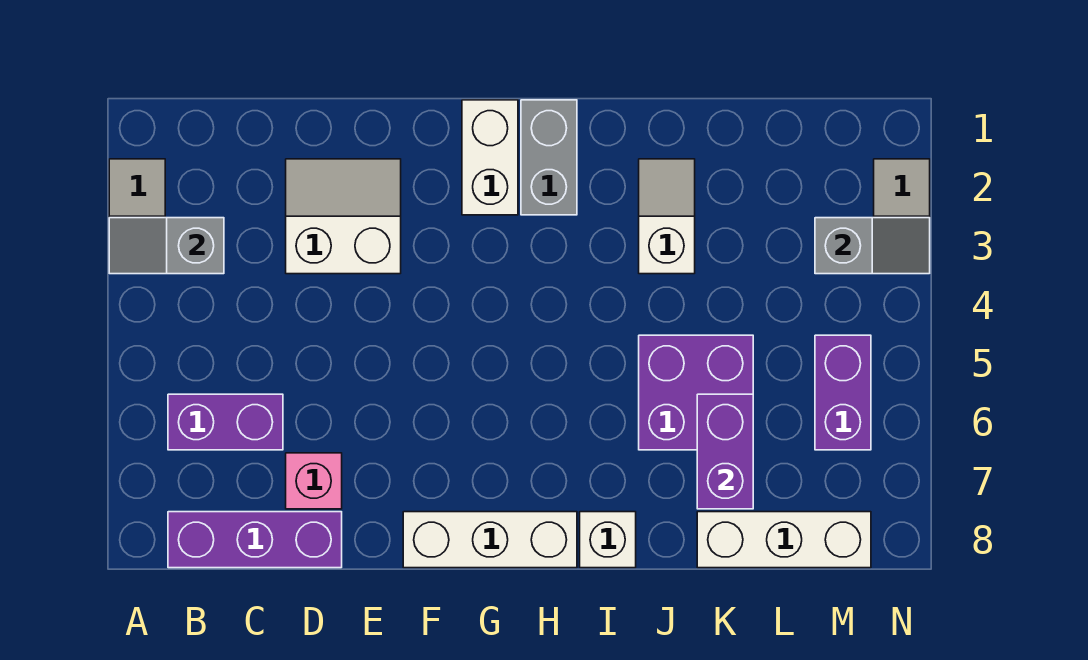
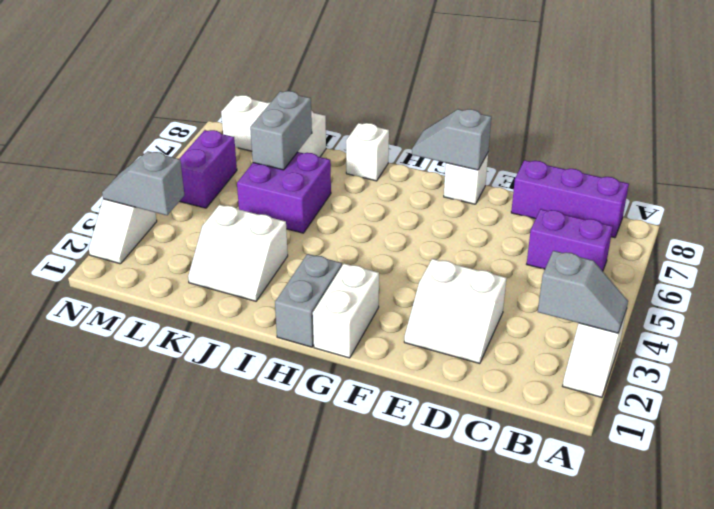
pink 1x1 brick [286,453,342,509] -> none
white 1x3 brick [403,512,577,568] -> white 1x1 brick [444,153,488,204]
none -> grey 1x2 slope [412,109,491,170]
white 1x2 slope [639,159,695,274] -> white 2x2 slope [188,205,288,301]
purple 1x2 brick [697,394,753,509] -> grey 1x2 brick [250,91,312,170]

